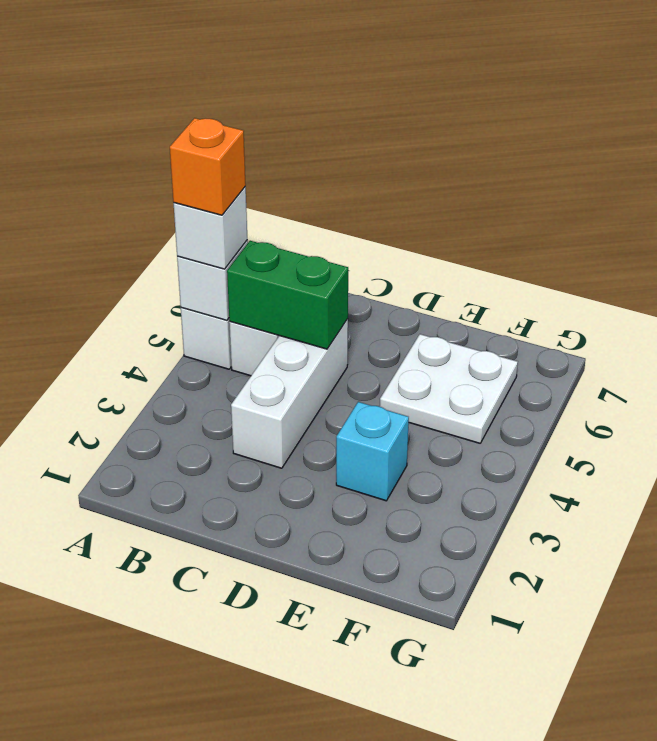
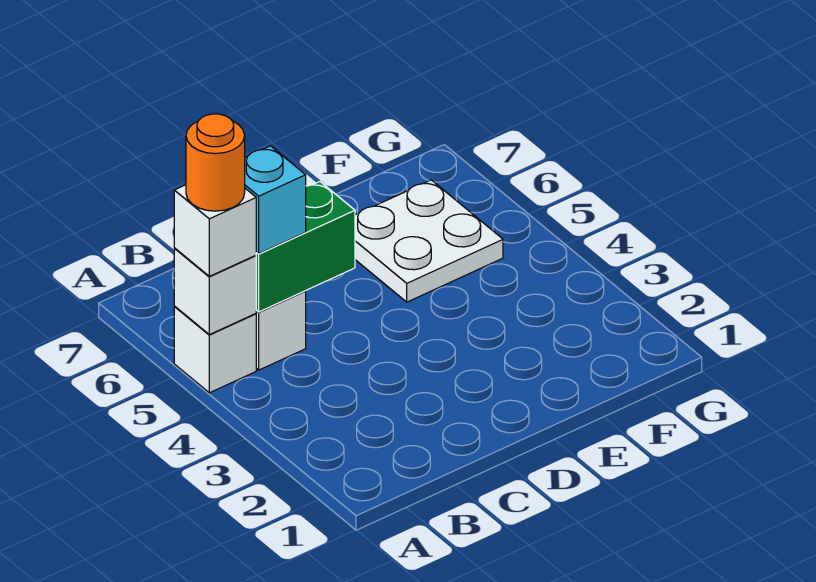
orange 1x1 brick [170,118,246,215] -> orange 1x1 round brick [186,114,245,211]
white 1x3 brick [231,319,348,468] -> none
cyan 1x1 brick [336,402,409,501] -> cyan 1x1 brick moved to [245,146,306,254]

